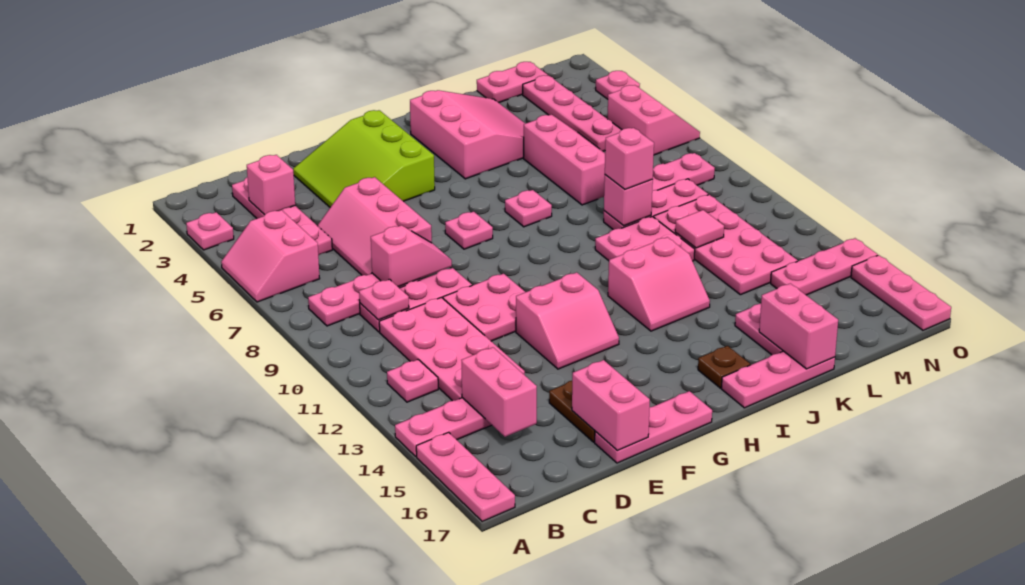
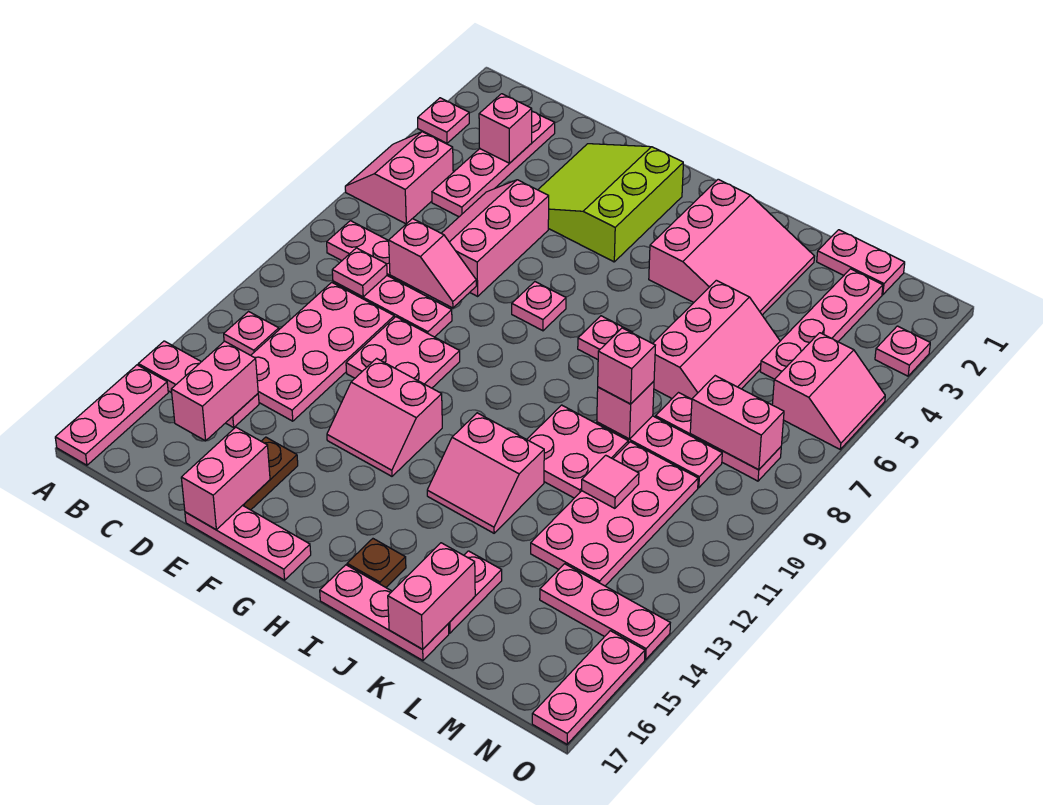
none -> pink 1x2 brick [690,376,784,470]

